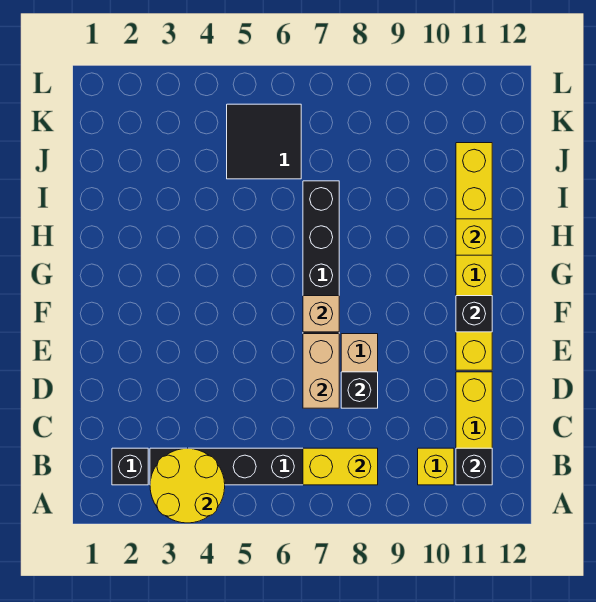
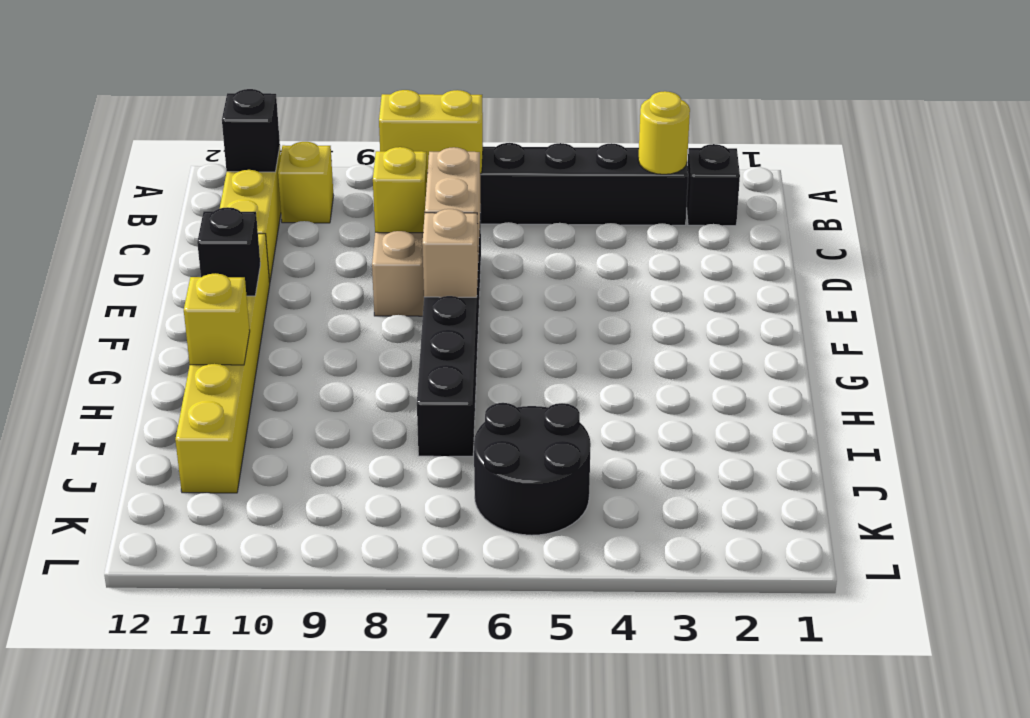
yellow 2x2 round brick [150,448,225,523] -> yellow 1x1 round brick [638,91,690,174]
black 1x1 brick [341,372,378,408] -> yellow 1x1 brick [373,147,427,233]
black 2x2 tile [227,104,301,179] -> black 2x2 round brick [474,403,591,535]

